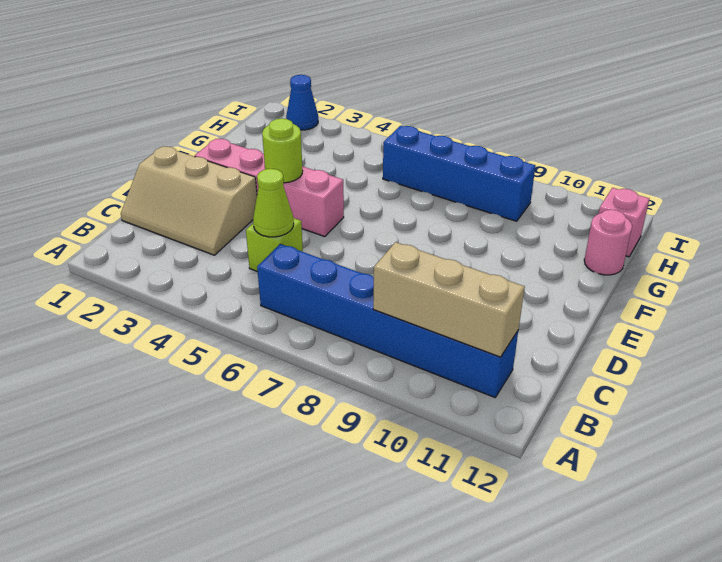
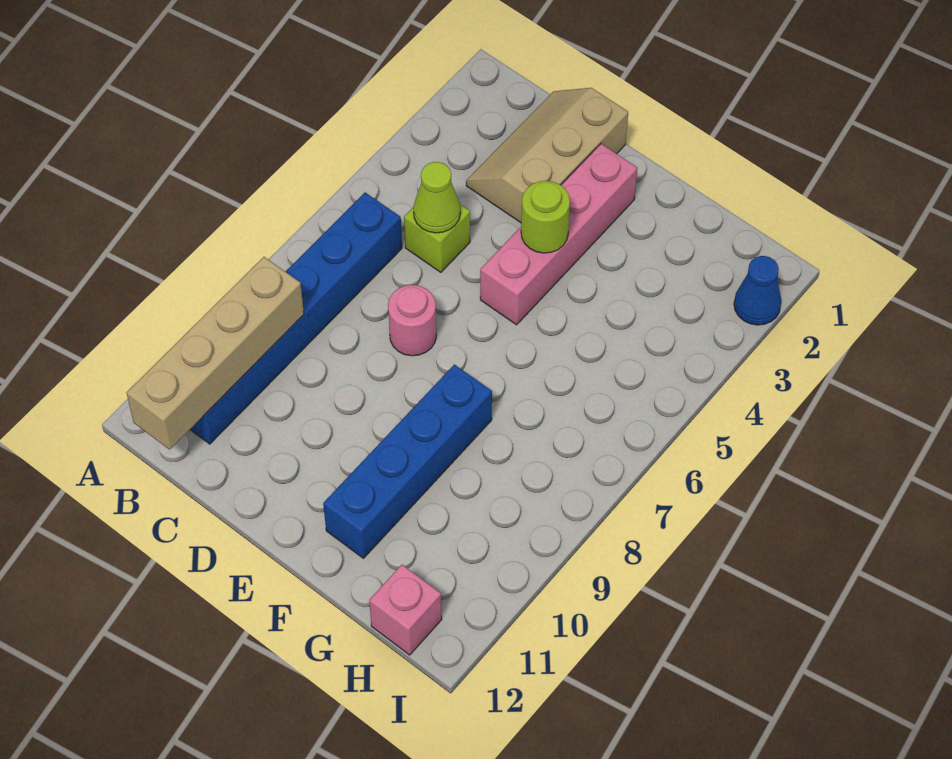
tan 1x3 brick [373,242,525,357] -> tan 1x4 brick [127,257,304,449]
pink 1x1 round brick [584,210,632,275] -> pink 1x1 round brick moved to [388,285,436,356]
blue 1x4 brick [383,126,535,221] -> blue 1x4 brick moved to [323,364,492,558]

